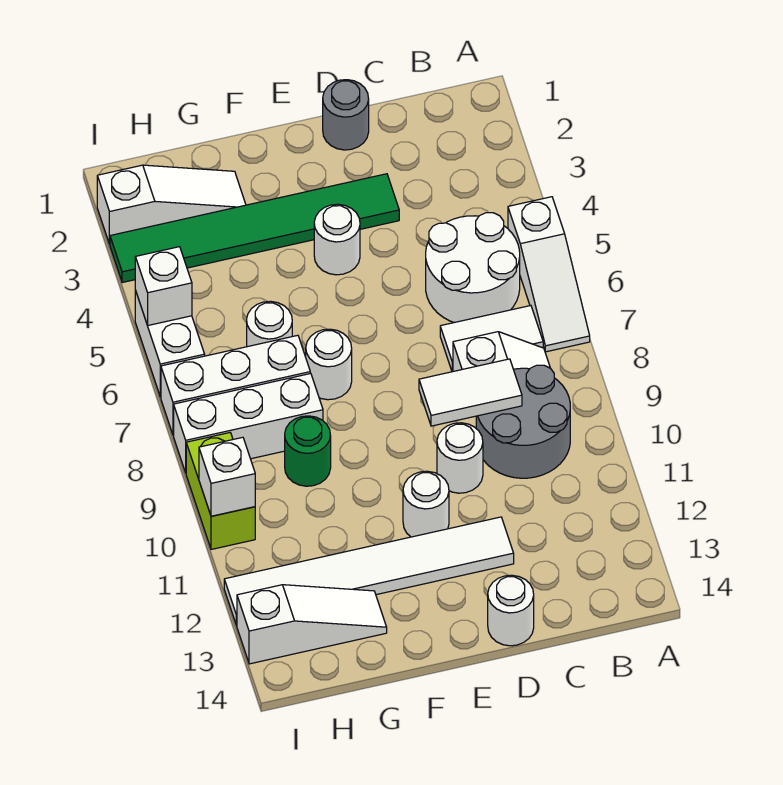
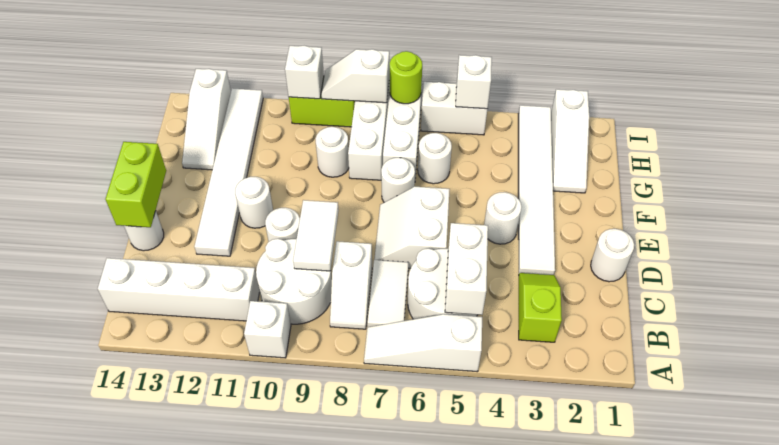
none -> white 1x1 brick [244,301,291,358]
none -> lime 1x2 slope [519,273,562,342]
none -> white 1x2 brick [445,223,488,315]
grey 2x2 round brick [476,365,570,478] -> white 2x2 round brick [256,239,332,324]
none -> white 1x4 brick [98,258,260,321]
grey 1x1 round brick [323,80,369,150] -> white 1x1 round brick [591,229,634,282]
green 1x6 tile [110,174,399,283] -> white 1x6 tile [518,105,555,275]
none -> white 2x2 slope [374,187,450,268]
none -> lime 1x2 brick [106,142,166,227]
green 1x1 round brick [285,416,331,486] -> white 1x1 round brick [315,127,349,177]
none -> lime 1x1 round brick [389,51,422,104]
none -> white 1x2 slope [321,49,389,103]

